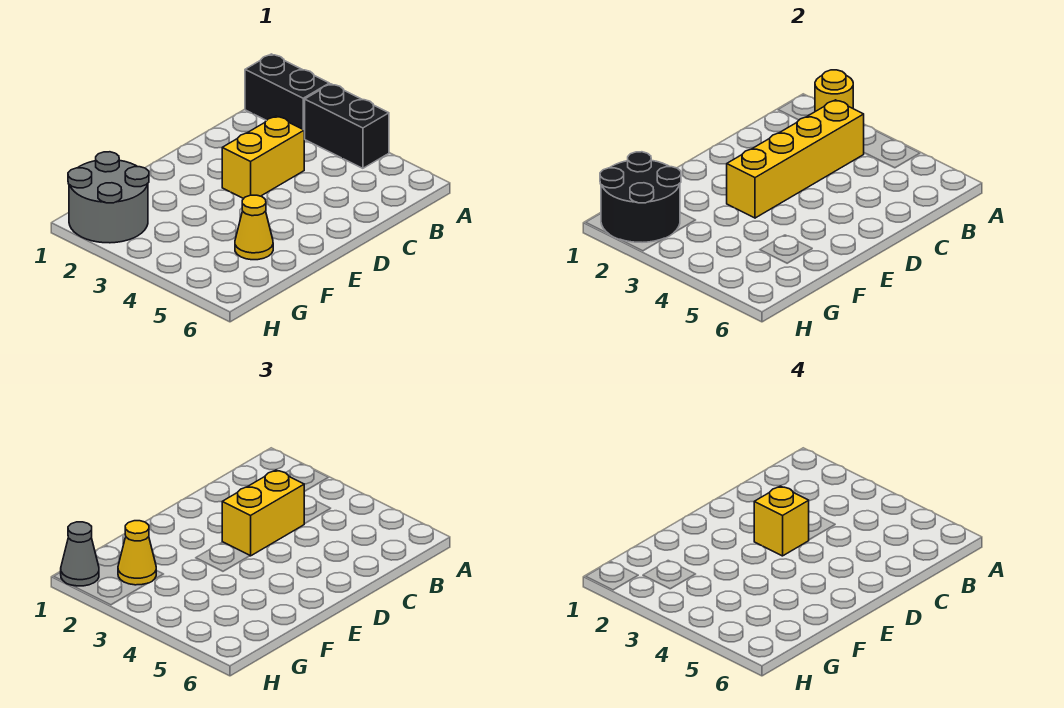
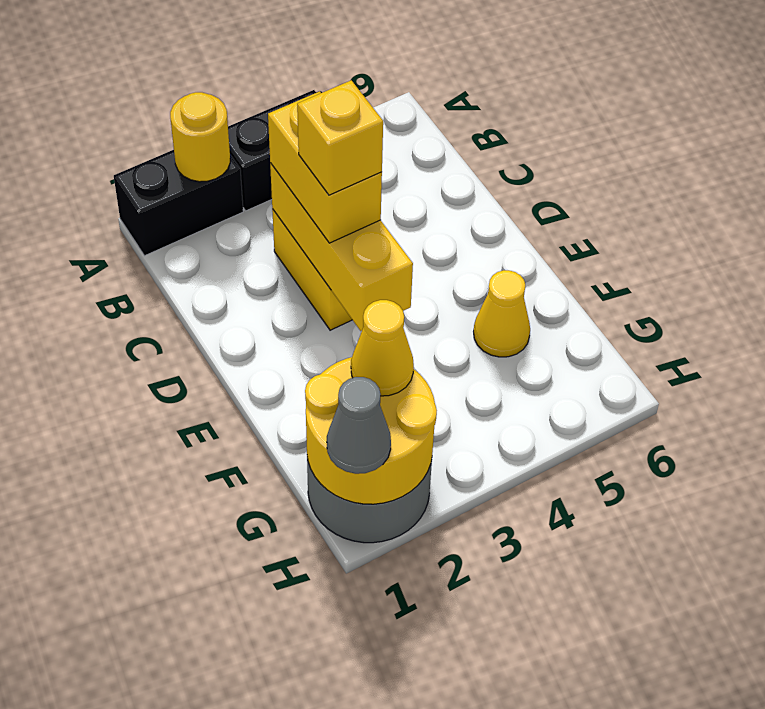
yellow 1x4 brick [727,100,864,218] -> yellow 1x3 brick [270,163,413,331]
black 2x2 round brick [600,152,681,242] -> yellow 2x2 round brick [305,357,437,504]

